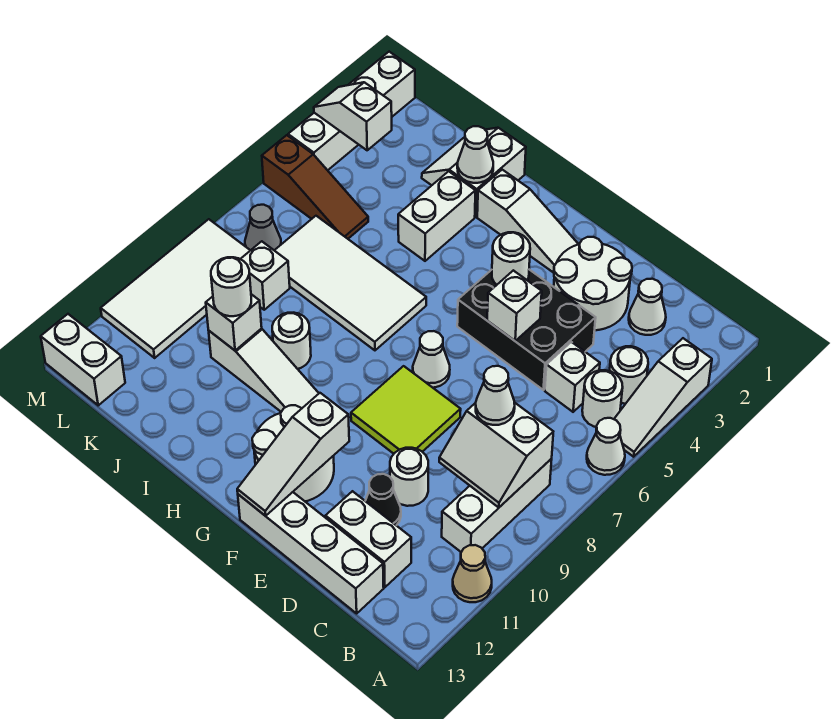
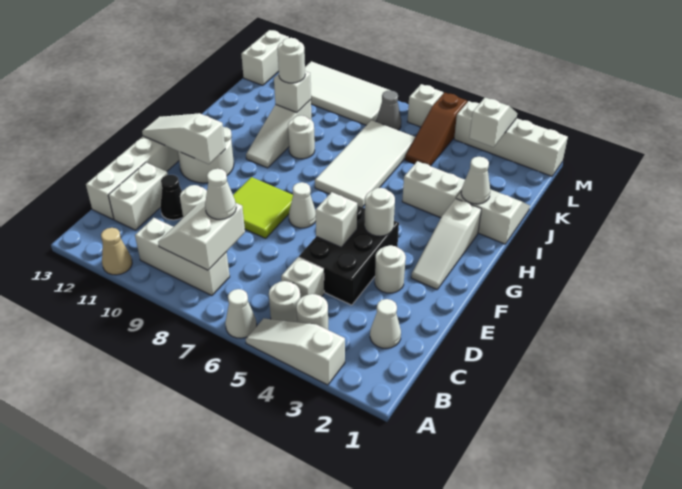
white 2x2 round brick [554,237,632,330] -> white 1x1 round brick [375,245,406,293]
white 1x1 brick [241,241,290,310] -> white 1x1 brick moved to [407,84,443,127]

